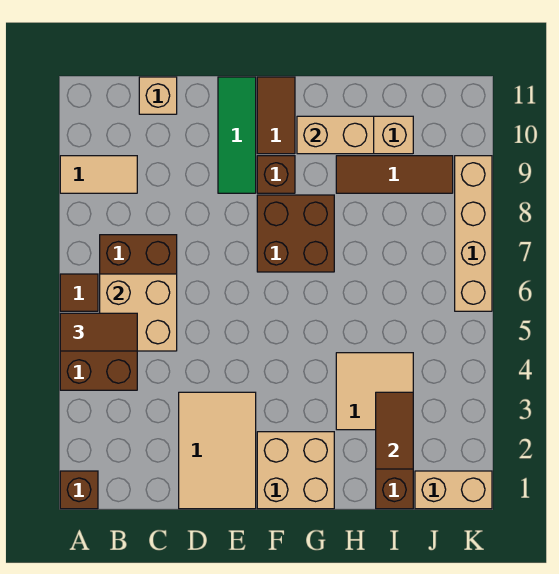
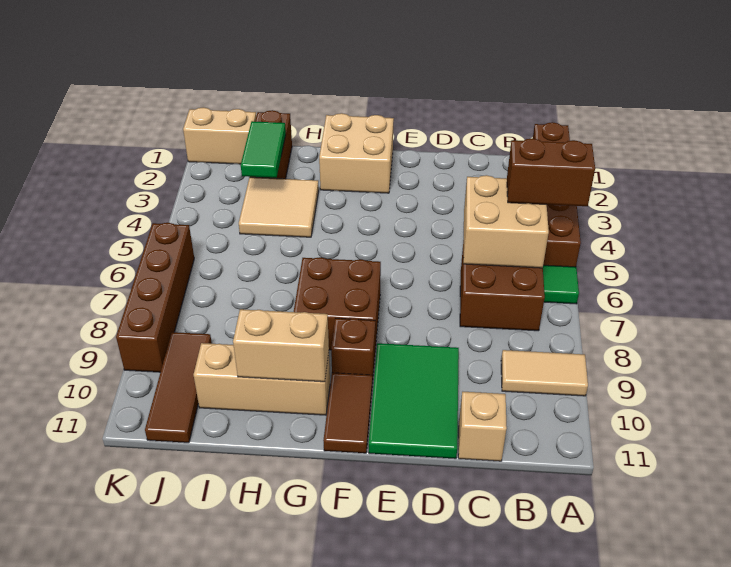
brown 1x2 tile [60,313,137,351] -> brown 1x2 brick [507,138,595,206]
brown 1x1 tile [60,274,98,311] -> green 1x1 tile [543,265,579,304]
tan 2x3 tile [179,392,256,509] -> none
green 1x3 tile [218,77,256,193] -> green 2x3 tile [369,343,459,459]
brown 1x3 tile [336,156,453,193] -> brown 1x3 tile turned to [145,332,212,443]
brown 1x2 tile [376,392,413,469] -> green 1x2 tile [241,121,286,178]
tan 1x4 brick [455,156,492,311] -> brown 1x4 brick [116,223,194,372]

